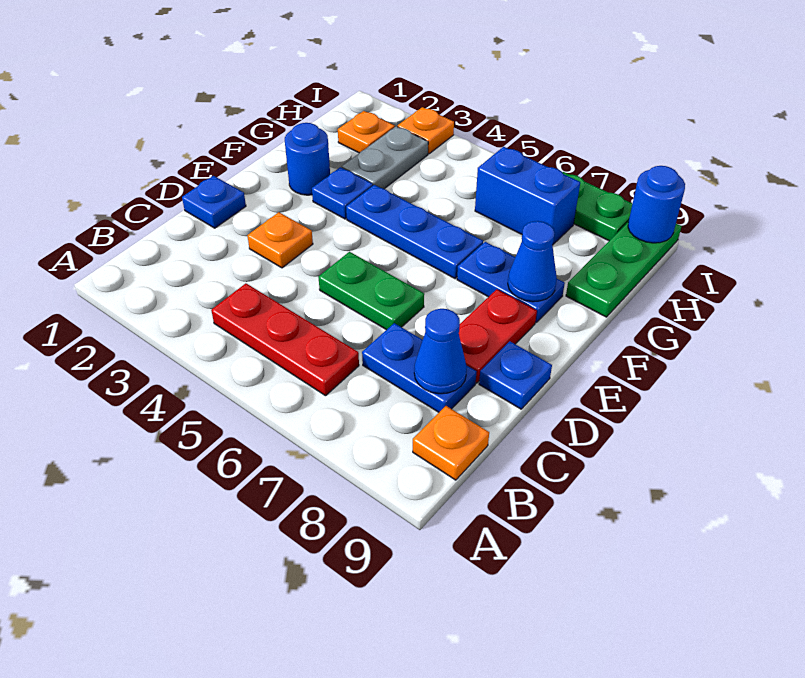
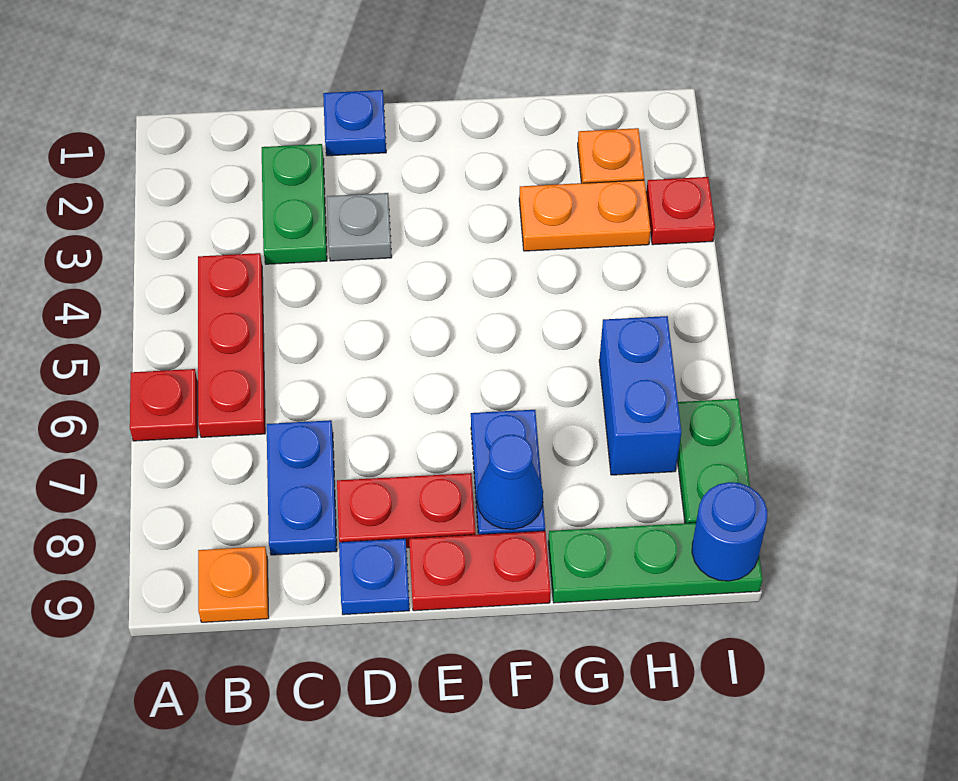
none -> red 1x1 plate [130,369,198,441]
blue 1x1 cone [414,309,467,394] -> none
orange 1x1 plate [247,212,313,268] -> grey 1x1 plate [327,193,392,261]
green 1x2 plate [318,252,424,330] -> green 1x2 plate moved to [262,144,327,264]
none -> red 1x2 plate [409,531,551,611]
blue 1x1 round brick [285,123,330,195] -> none
blue 1x1 plate [312,167,373,219] -> none
blue 1x3 plate [346,185,483,279] -> none
grey 1x2 plate [342,126,428,189] -> orange 1x2 plate [519,180,651,251]
orange 1x1 plate [398,107,454,154] -> red 1x1 plate [646,177,715,245]

